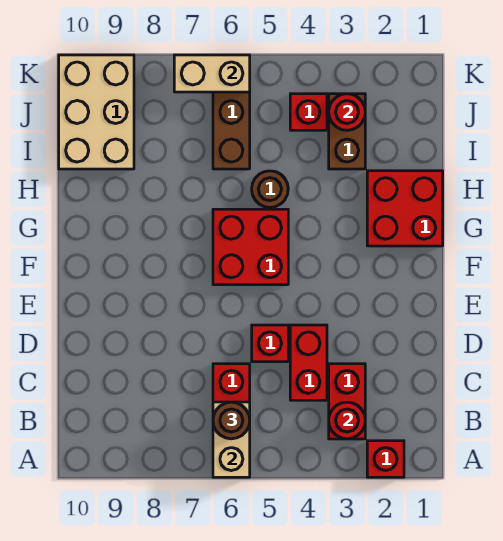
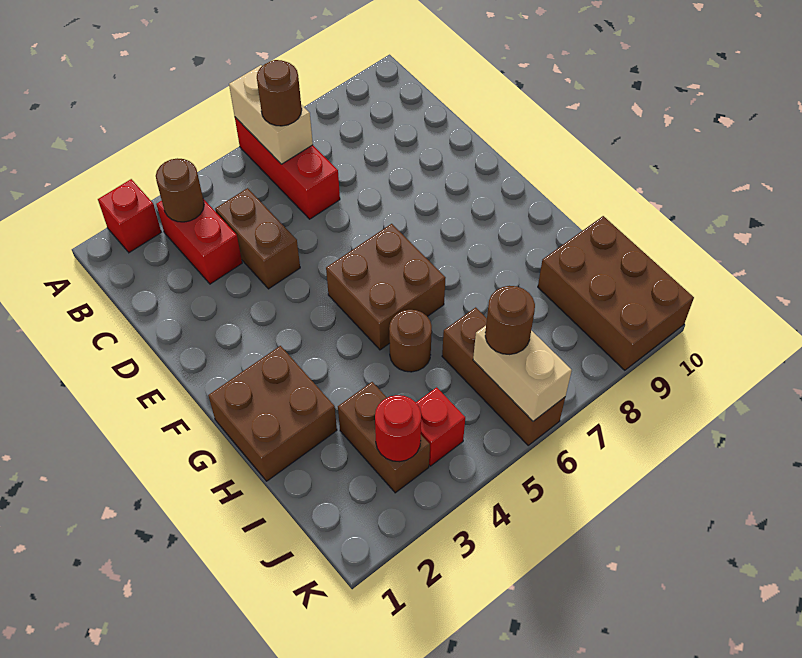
red 1x1 round brick [329,402,365,439] -> brown 1x1 round brick [156,158,204,222]
red 1x2 brick [290,325,327,400] -> brown 1x2 brick [215,188,300,289]
red 1x1 brick [252,325,288,362] -> none
red 2x2 brick [213,209,288,285] -> brown 2x2 brick [326,224,445,350]
red 2x2 brick [367,171,443,246] -> brown 2x2 brick [208,346,337,481]
tan 2x3 brick [59,55,134,169] -> brown 2x3 brick [538,216,694,370]
none -> brown 1x1 round brick [485,286,535,354]
tan 1x2 brick [174,55,250,92] -> tan 1x2 brick turned to [473,326,572,421]

